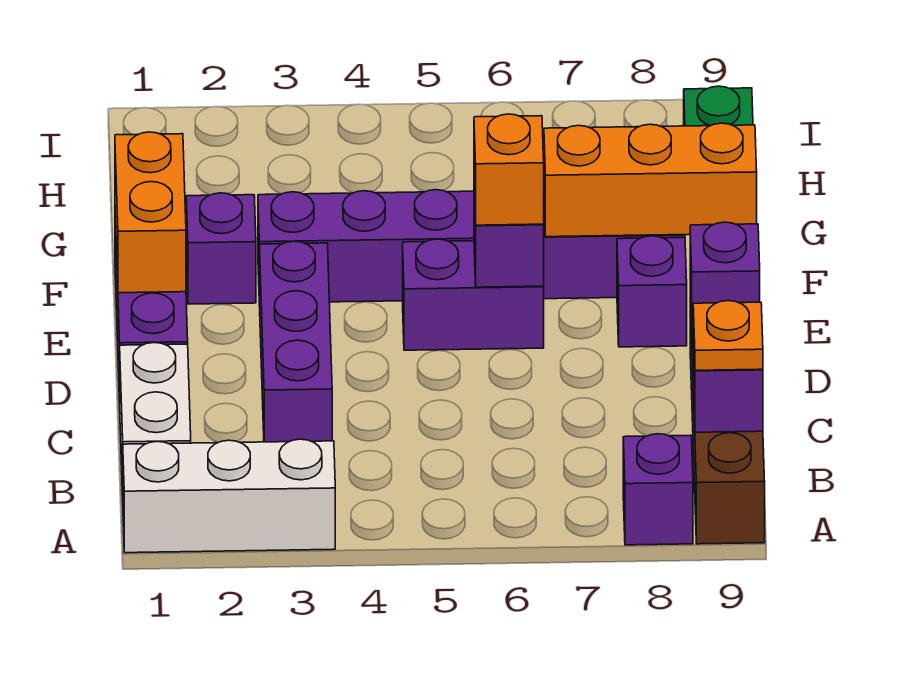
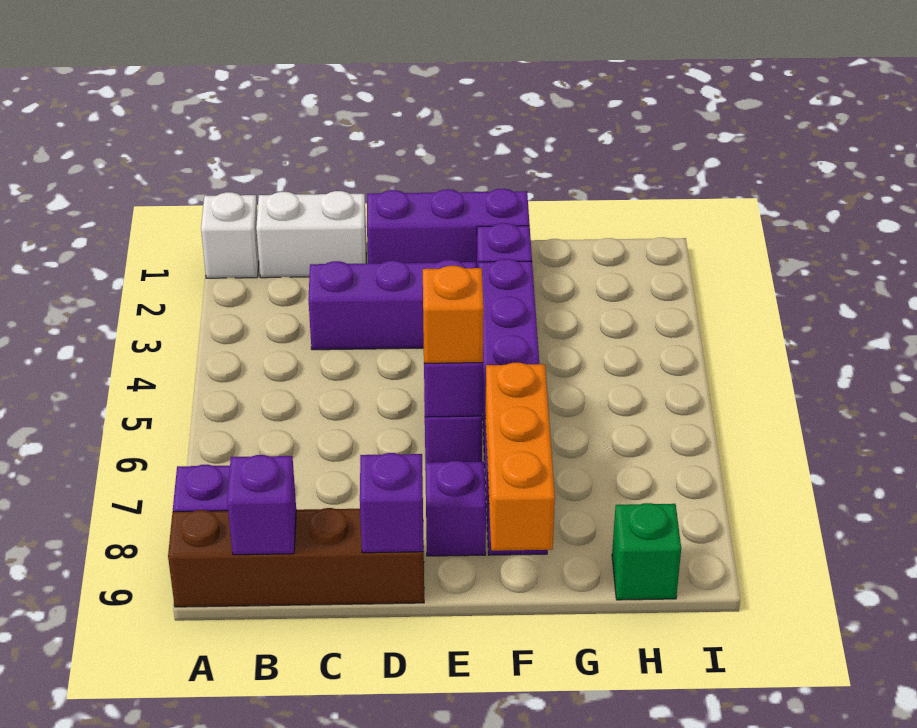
white 1x3 brick [123,439,335,553] -> white 1x1 brick [201,192,259,278]
orange 1x1 plate [693,301,763,370] -> none
orange 1x2 brick [115,132,186,293] -> none

